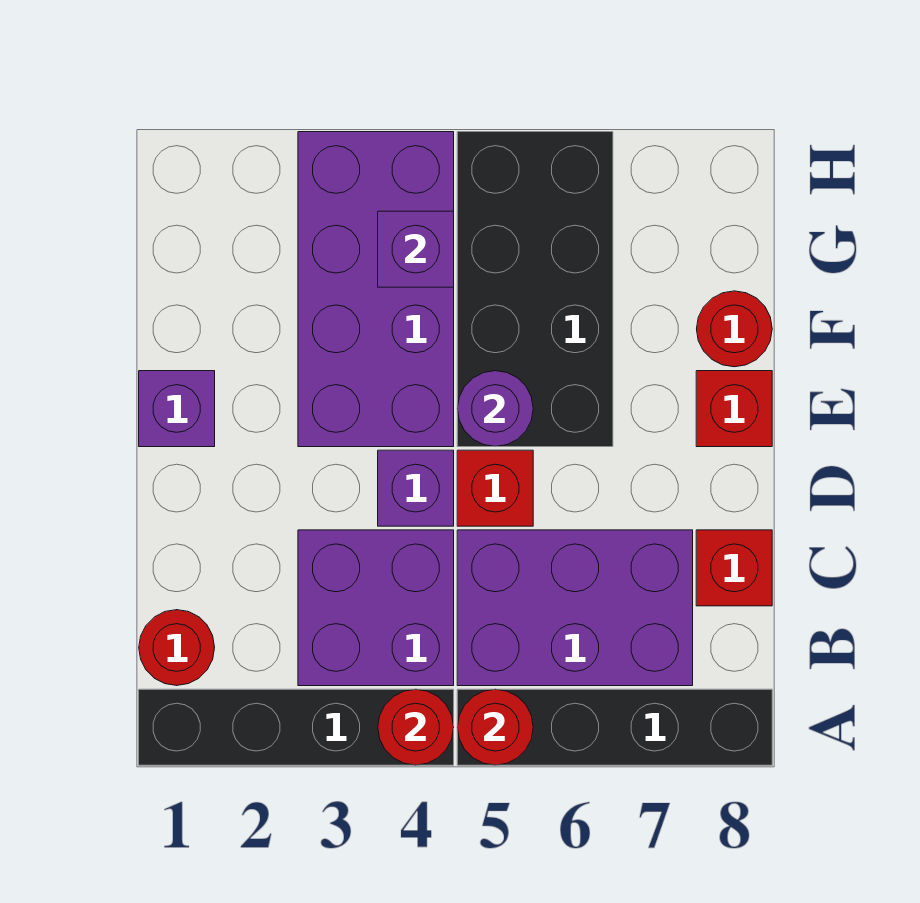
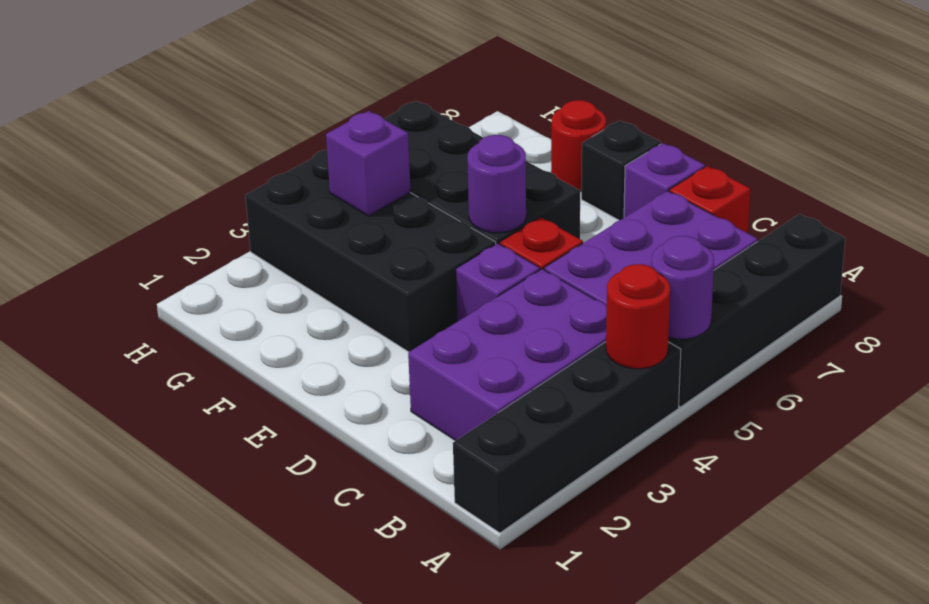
red 1x1 round brick [457,689,533,765] -> purple 1x1 round brick [651,236,714,339]
red 1x1 round brick [139,610,215,686] -> none
purple 2x2 brick [298,530,454,686] -> purple 2x3 brick [408,269,607,441]
purple 1x1 brick [139,371,215,447] -> purple 1x1 brick moved to [624,143,705,218]
purple 2x4 brick [298,132,454,447] -> black 2x4 brick [245,150,496,352]
red 1x1 brick [696,371,772,447] -> black 1x1 brick [581,121,661,220]

